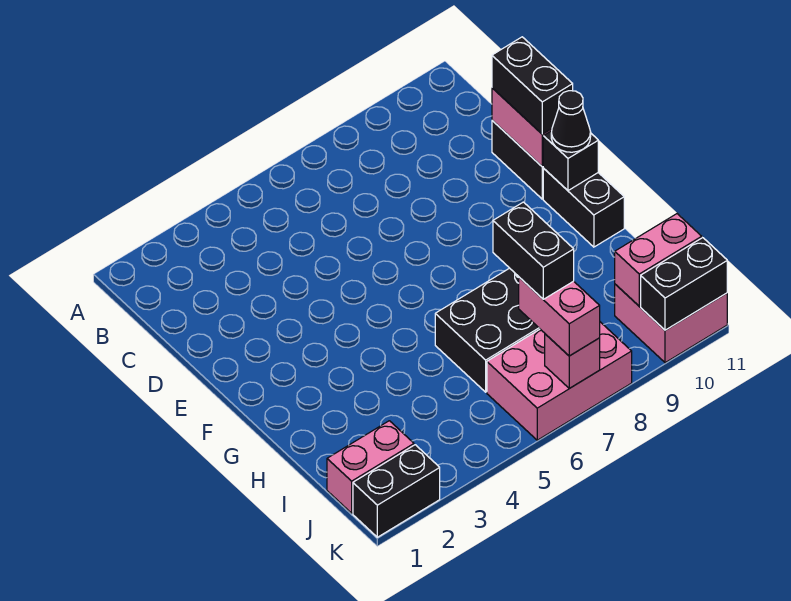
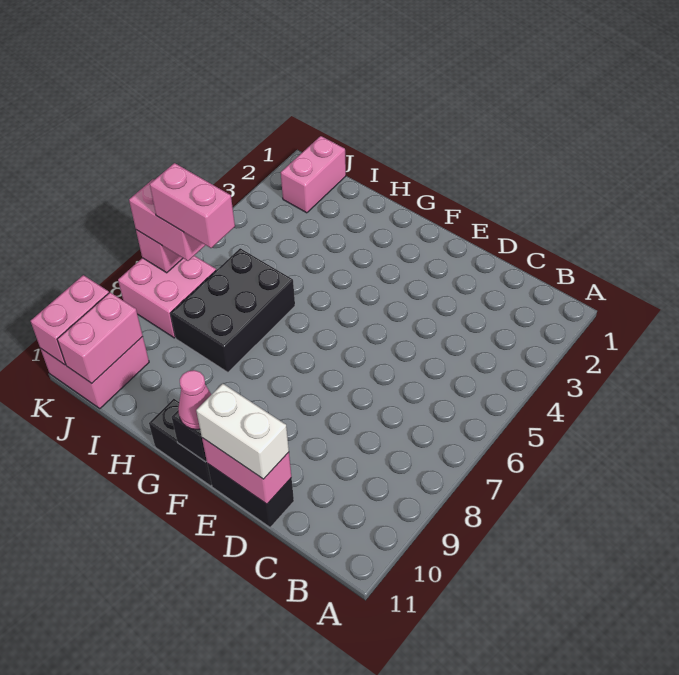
black 1x2 brick [492,37,573,134] -> white 1x2 brick [196,384,289,479]
black 1x1 cone [551,91,591,152] -> pink 1x1 cone [178,370,211,430]
black 1x2 brick [493,202,574,299] -> pink 1x2 brick [150,163,235,248]
pink 2x3 brick [487,322,632,440] -> pink 2x2 brick [118,256,216,338]
black 1x2 brick [353,445,440,537] -> none
black 1x2 brick [641,238,727,330] -> pink 1x2 brick [31,275,109,365]

